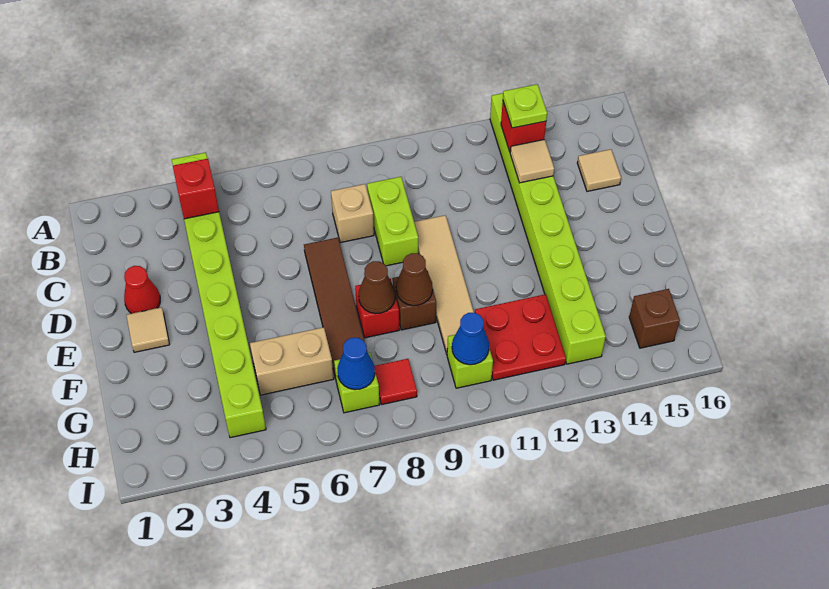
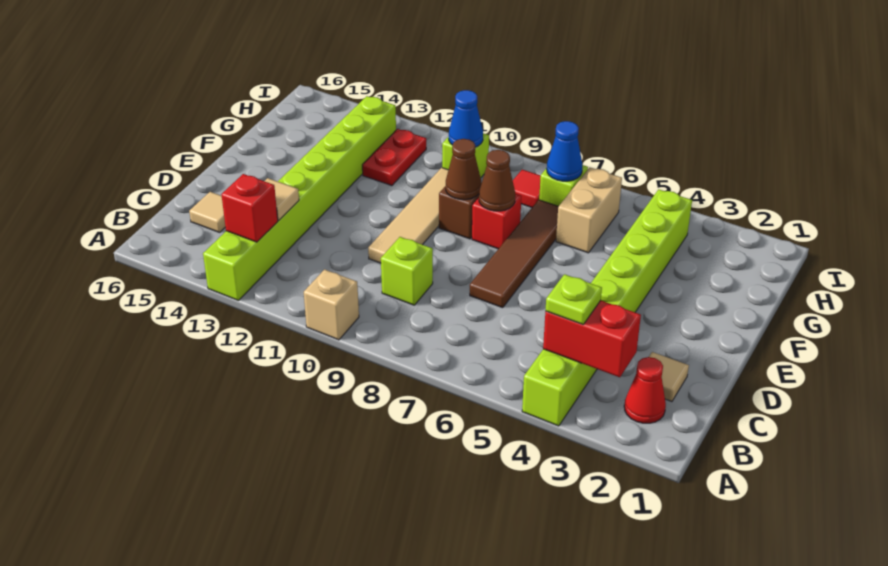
red 1x1 brick [173,159,219,219] -> red 1x2 brick [543,300,641,377]
lime 1x1 plate [503,84,547,128] -> lime 1x1 plate moved to [545,274,602,325]
tan 1x1 brick [331,184,374,243] -> tan 1x1 brick moved to [304,269,359,340]
lime 1x2 brick [367,177,418,266] -> lime 1x1 brick [381,237,433,305]
red 1x1 cone [124,266,160,314] -> red 1x1 cone moved to [624,357,666,423]
tan 1x1 tile [126,307,170,352] -> tan 1x1 tile moved to [649,352,689,402]
tan 1x2 brick [250,327,334,395] -> tan 1x2 brick turned to [556,167,622,253]
red 2x2 plate [475,294,566,380] -> red 1x2 plate [362,129,426,186]
brown 1x1 brick [629,289,680,348] -> none

